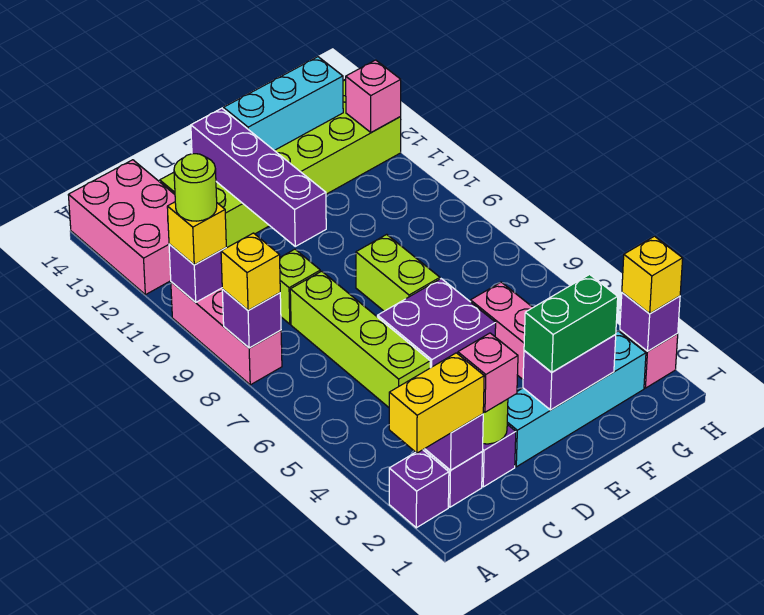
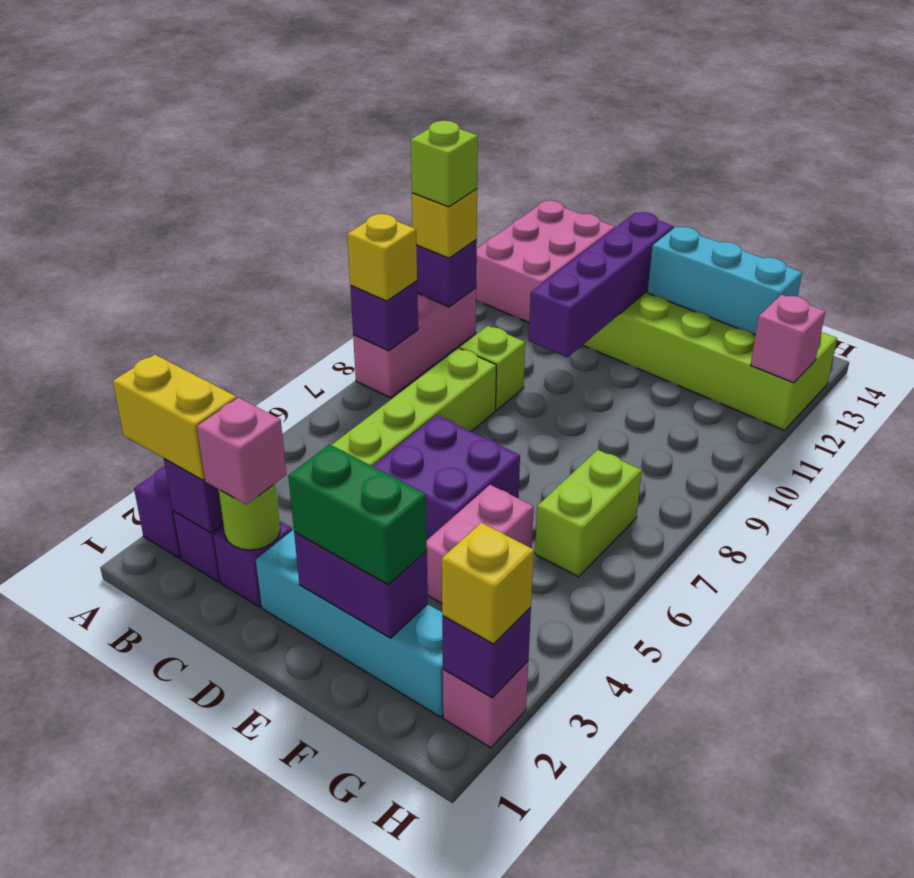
lime 1x1 round brick [174,154,217,221] -> lime 1x1 brick [411,121,478,207]
lime 1x2 brick [356,234,440,311] -> lime 1x2 brick moved to [535,450,642,577]

